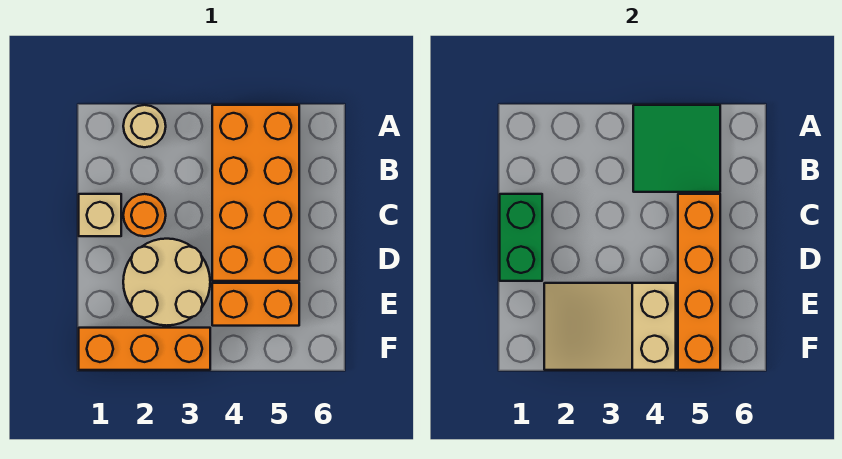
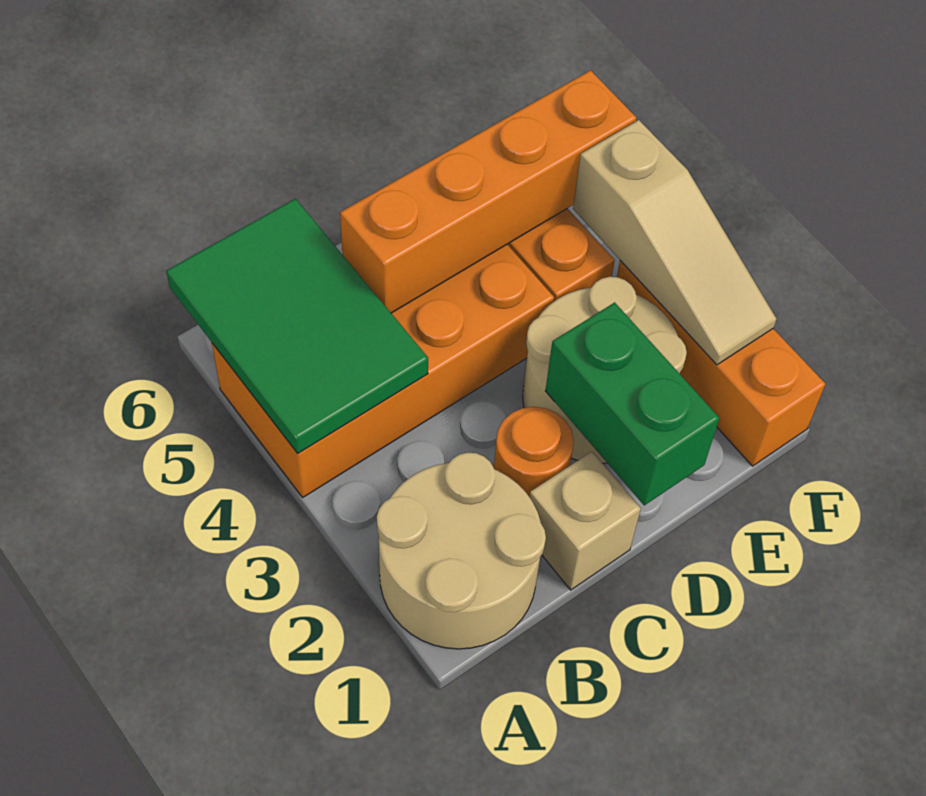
tan 1x1 round brick [123,105,166,147] -> tan 2x2 round brick [377,453,546,649]
green 2x2 tile [633,105,720,192] -> green 2x3 tile [166,199,428,453]
green 1x2 brick [500,194,542,281] -> green 1x2 brick turned to [545,302,719,505]
tan 2x3 slope [544,283,676,370] -> tan 1x3 slope [573,120,776,365]

